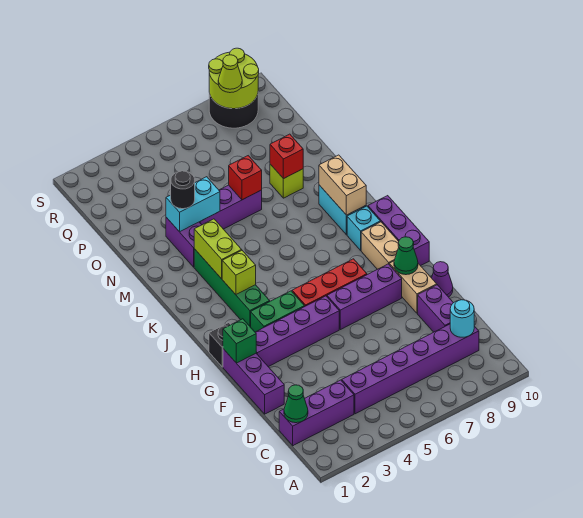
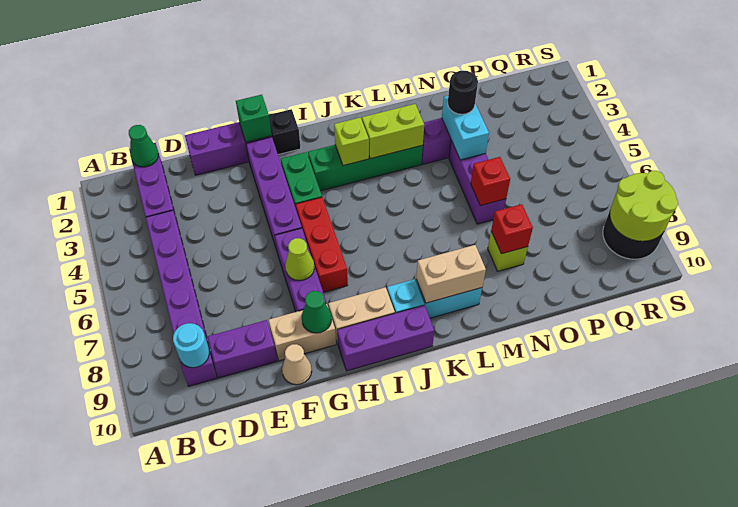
purple 1x1 cone [432,262,453,297] -> tan 1x1 cone [282,344,312,385]
lime 1x1 cone [218,55,242,93] -> lime 1x1 cone moved to [285,238,314,281]

